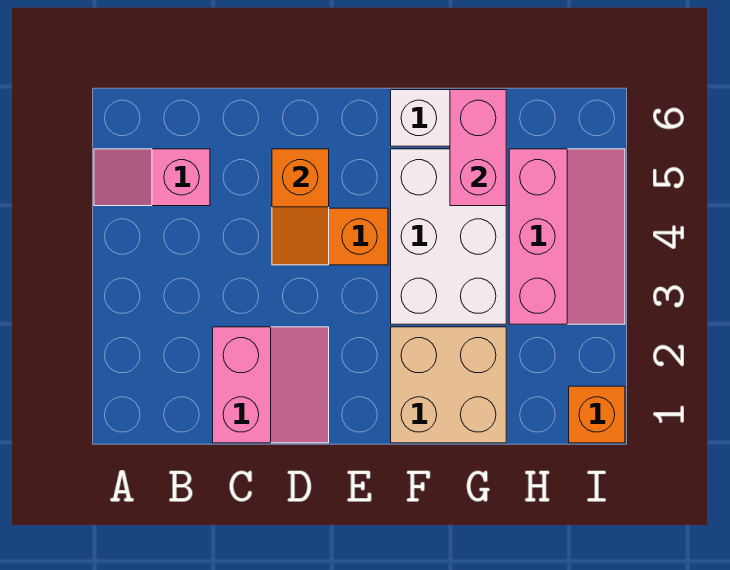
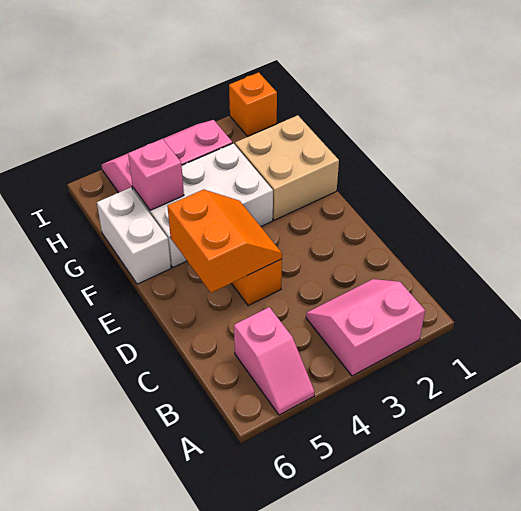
pink 2x2 slope [213,327,329,443] -> pink 2x2 slope moved to [306,279,425,376]
orange 1x2 slope [272,149,329,265] -> orange 2x2 slope [167,189,282,293]
pink 1x2 brick [450,90,506,206] -> pink 1x1 brick [128,139,184,210]

